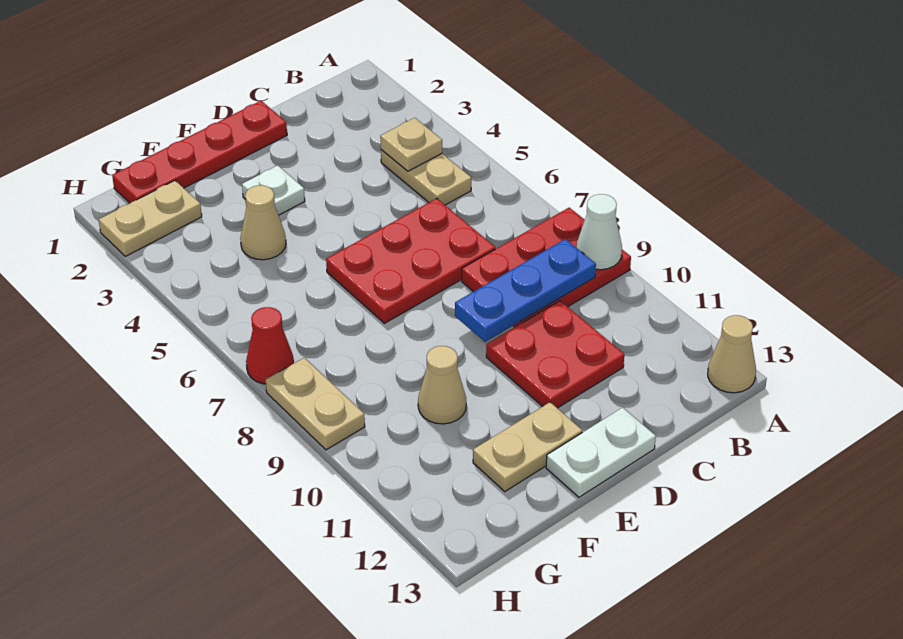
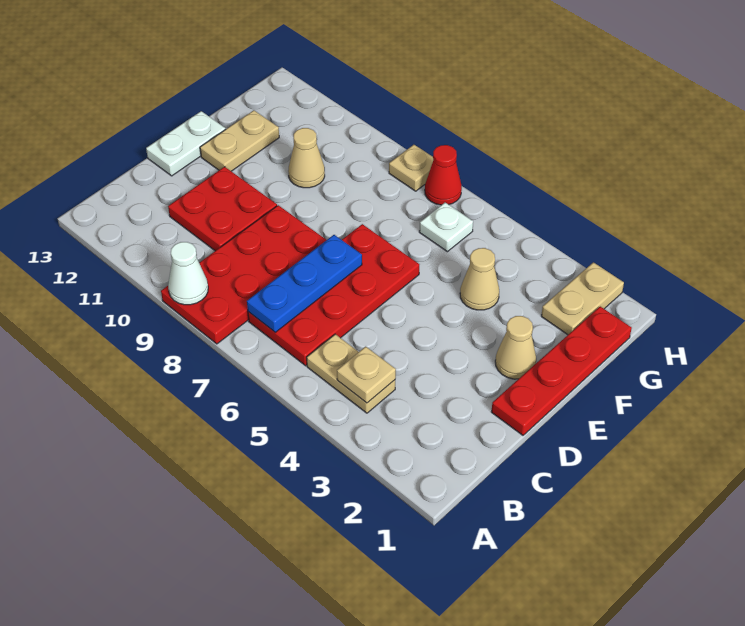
red 2x3 plate [462,208,631,327] -> red 2x4 plate [161,205,326,344]
tan 1x1 cone [708,315,756,393] -> tan 1x1 cone moved to [495,316,536,379]
blue 1x3 plate [455,239,596,342] -> blue 1x3 plate moved to [247,235,362,332]
red 2x3 plate [326,198,496,323] -> red 2x4 plate [248,224,419,366]
white 1x1 plate [242,165,305,215] -> white 1x1 plate moved to [419,203,473,252]
tan 1x2 plate [266,358,365,450] -> tan 1x1 plate [389,145,433,191]

